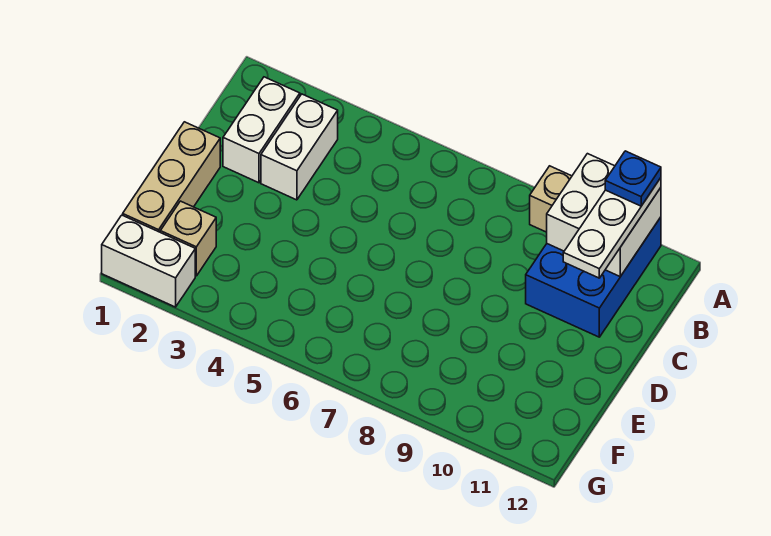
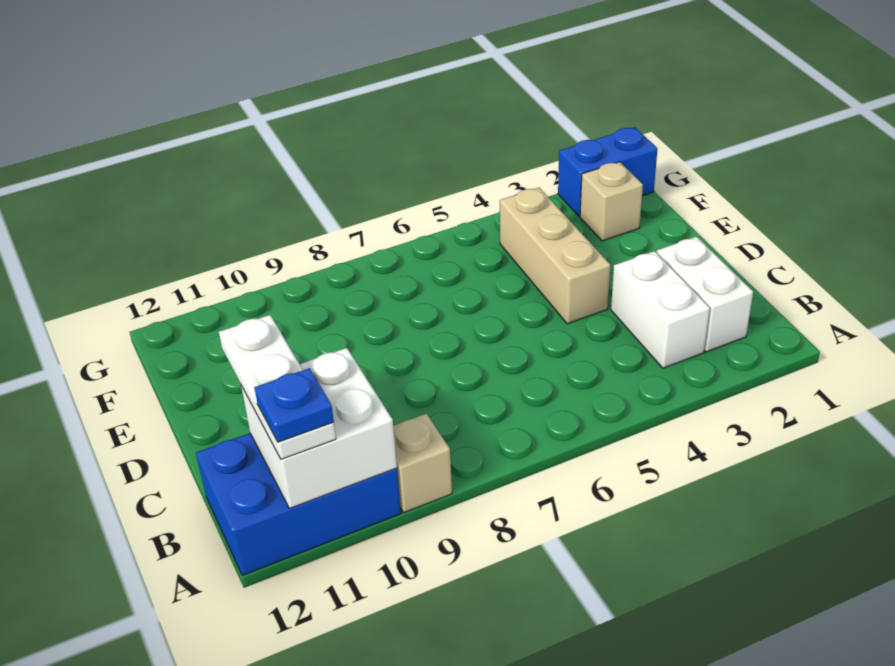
blue 2x3 brick [526,217,661,337] -> blue 2x3 brick turned to [196,433,401,576]
tan 1x3 brick [123,122,220,232] -> tan 1x3 brick moved to [500,188,610,324]
white 1x2 brick [102,215,195,307] -> blue 1x2 brick [558,127,657,216]

